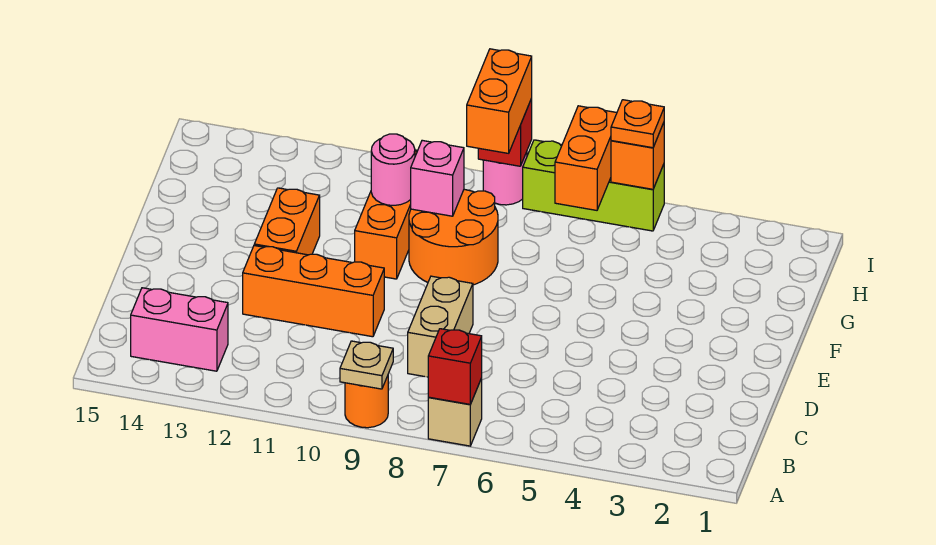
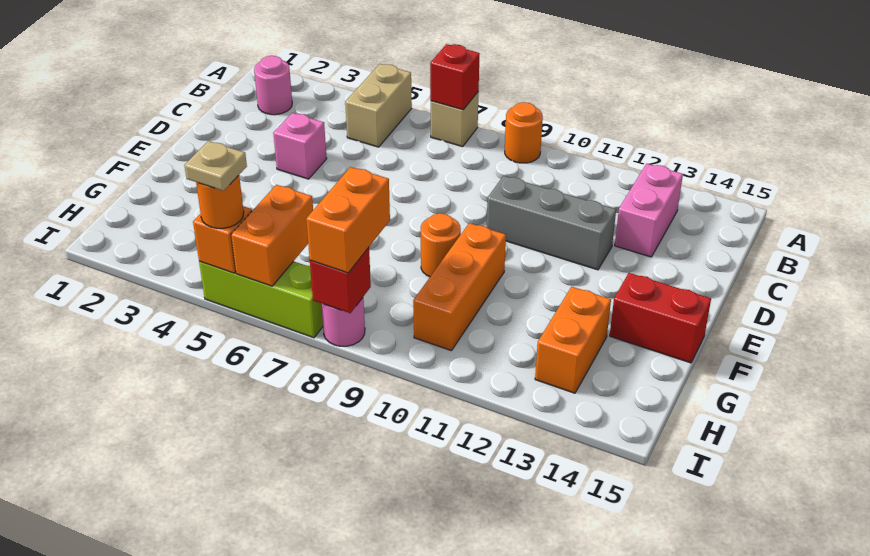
tan 1x1 plate [340,341,393,389] -> tan 1x1 plate moved to [184,141,247,191]
pink 1x2 brick [131,288,228,371] -> pink 1x2 brick turned to [615,164,683,257]
tan 1x2 brick [408,276,473,377] -> tan 1x2 brick moved to [345,64,412,147]
orange 1x3 brick [243,246,384,337] -> grey 1x3 brick [487,176,616,270]
orange 1x2 brick [254,188,320,255] -> orange 1x2 brick moved to [535,287,611,393]
orange 2x2 round brick [409,189,498,285] -> orange 1x1 round brick [421,213,461,277]
none -> red 1x2 brick [610,273,711,363]
pink 1x1 brick [411,140,464,216] -> pink 1x1 brick moved to [273,113,327,179]
pink 1x1 round brick [371,134,415,205] -> pink 1x1 round brick moved to [254,56,292,115]
orange 1x1 plate [611,100,664,148] -> orange 1x1 round brick [196,175,244,228]

